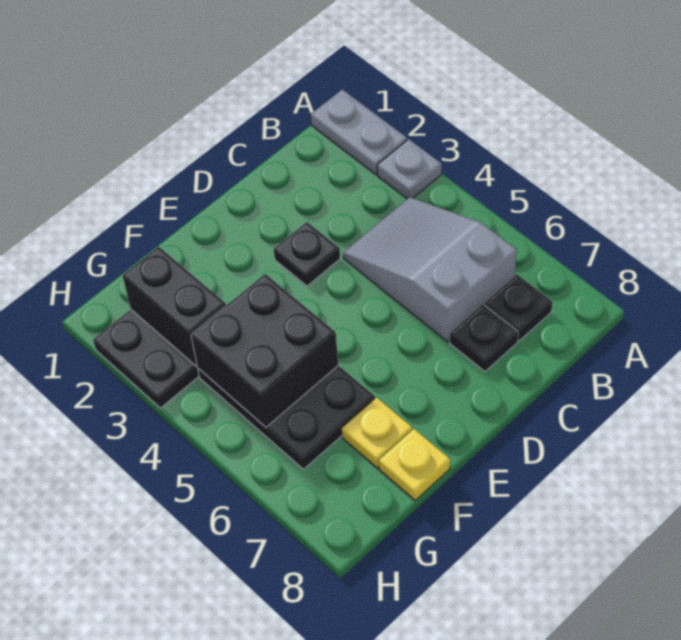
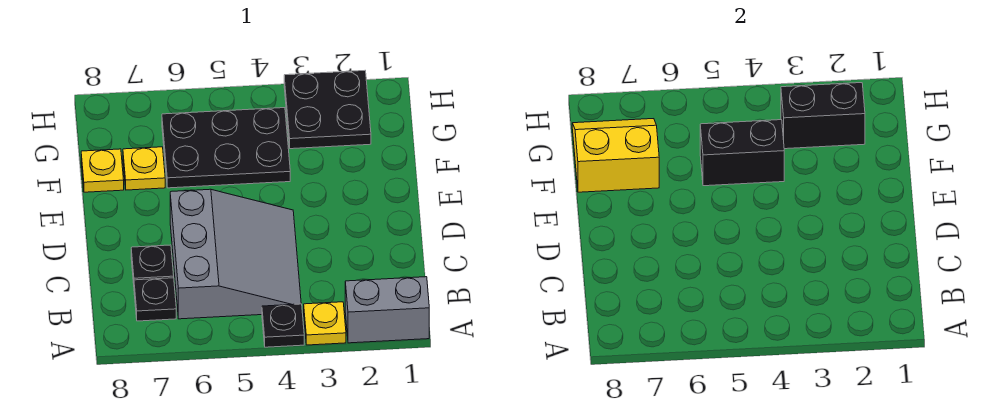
grey 1x2 plate [311,89,407,174] -> grey 1x2 brick [345,277,429,343]
grey 1x1 plate [377,139,441,199] -> yellow 1x1 plate [304,302,346,345]
grey 2x3 slope [343,197,517,342] -> grey 3x3 slope [170,189,301,319]
black 1x1 plate [274,222,340,286] -> black 1x1 plate moved to [262,304,304,347]
black 2x2 brick [191,274,338,427] -> black 1x2 brick [700,120,784,186]
none -> yellow 2x2 slope [572,119,659,192]

